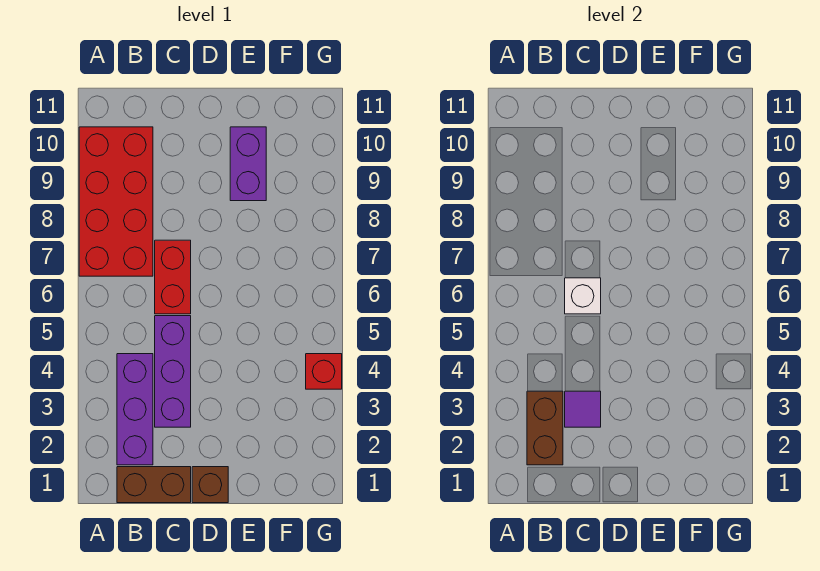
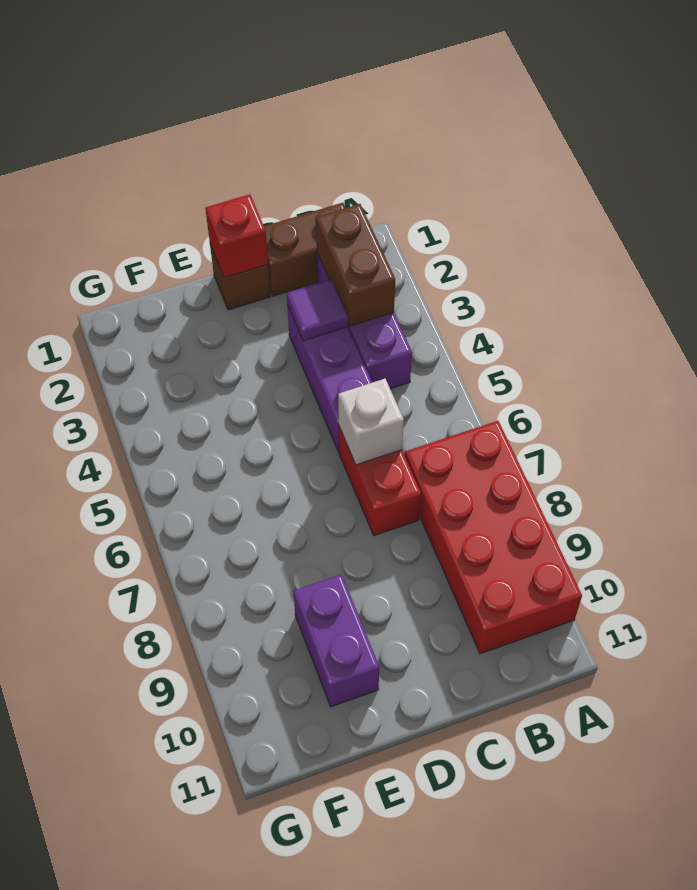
red 1x1 brick [306,354,342,389] -> red 1x1 brick moved to [205,194,268,278]

